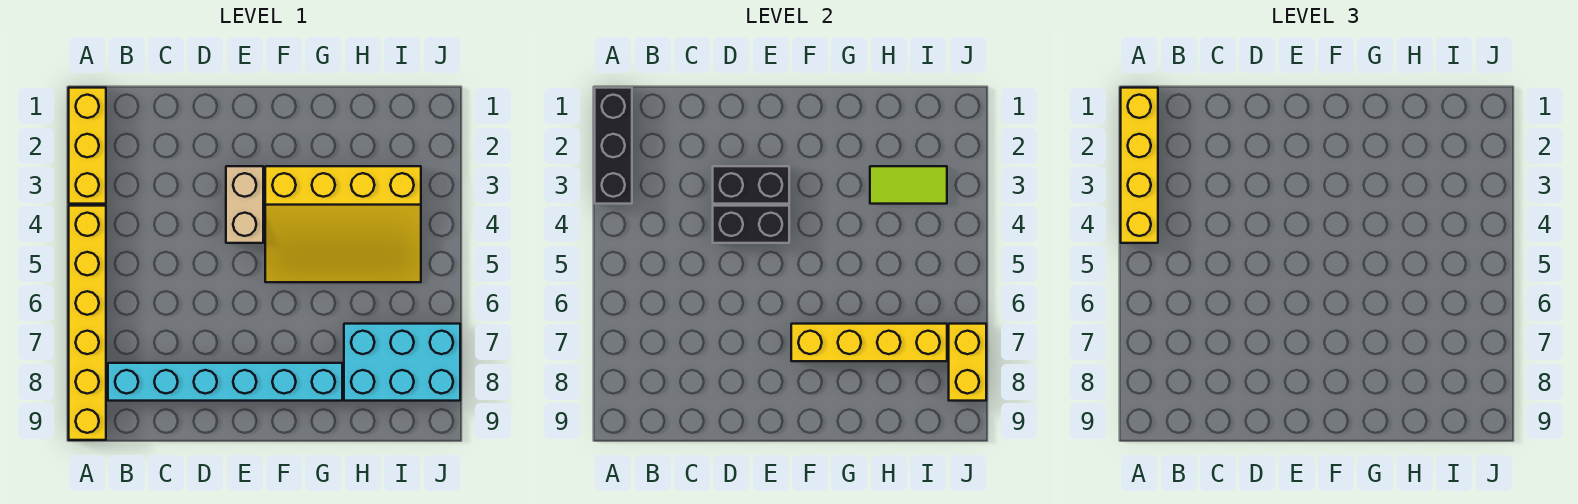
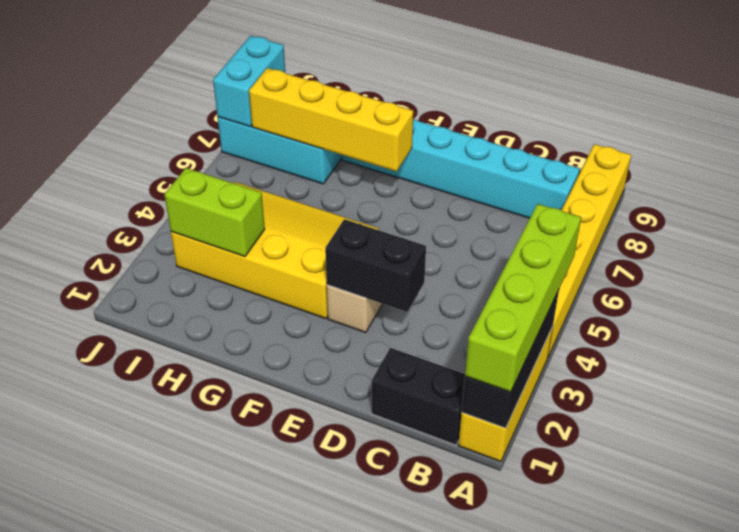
yellow 1x4 brick [1121,88,1158,243] -> lime 1x4 brick [465,204,581,392]
black 1x2 brick [713,206,789,243] -> black 1x2 brick moved to [372,348,465,445]
lime 1x2 tile [870,166,947,204] -> lime 1x2 brick [164,168,265,256]
yellow 1x2 brick [949,324,986,401] -> cyan 1x2 brick [213,36,285,127]

